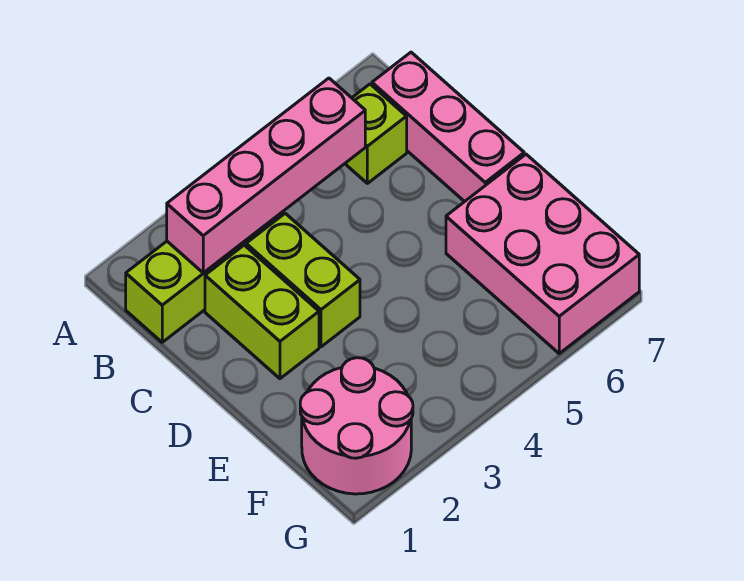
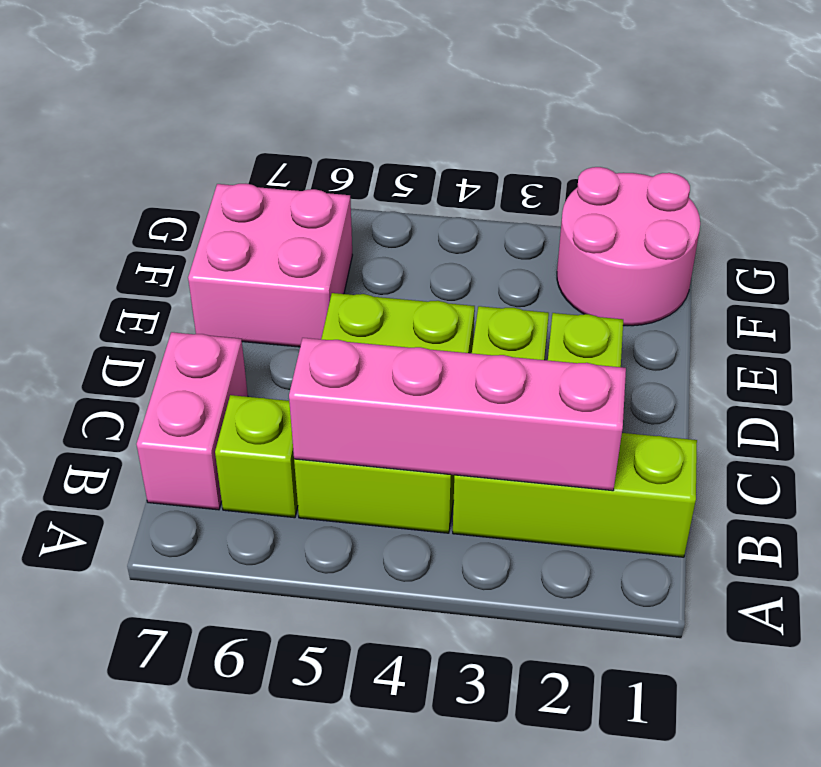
none -> lime 2x3 brick [294,293,475,533]
pink 1x3 brick [372,52,524,202] -> pink 1x2 brick [137,332,248,510]
pink 2x3 brick [446,154,639,353] -> pink 2x2 brick [188,184,352,347]

